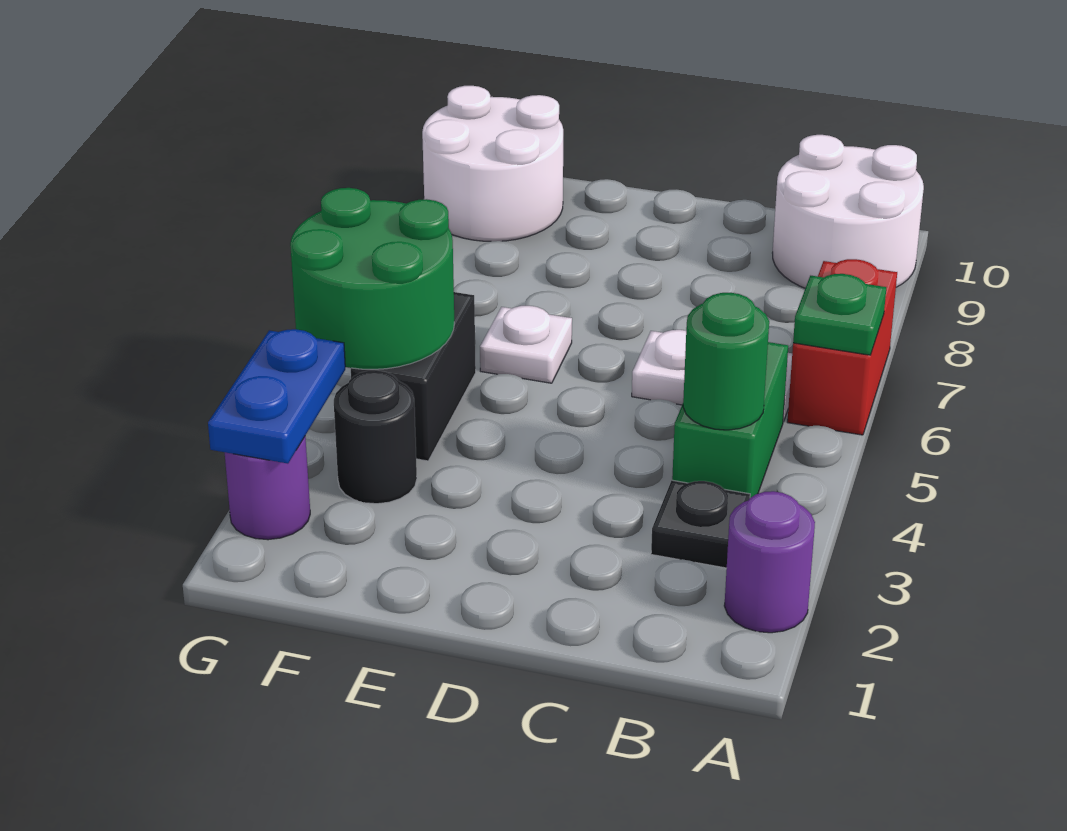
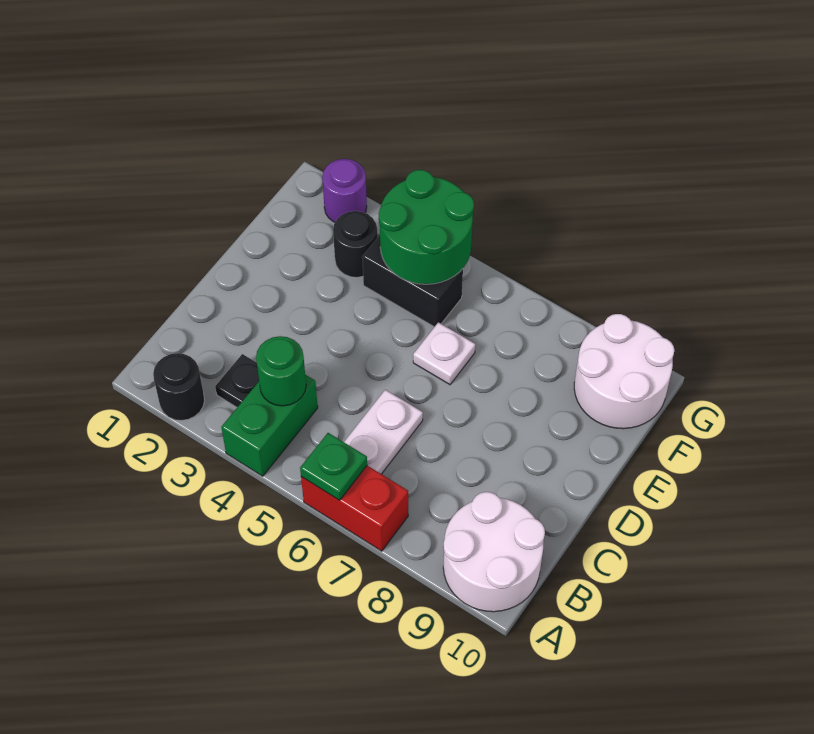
purple 1x1 round brick [724,491,815,633] -> black 1x1 round brick [153,353,205,421]
green 1x2 brick [672,342,788,498] -> green 1x2 brick turned to [221,375,318,476]
blue 1x2 plate [208,329,345,464] -> none

